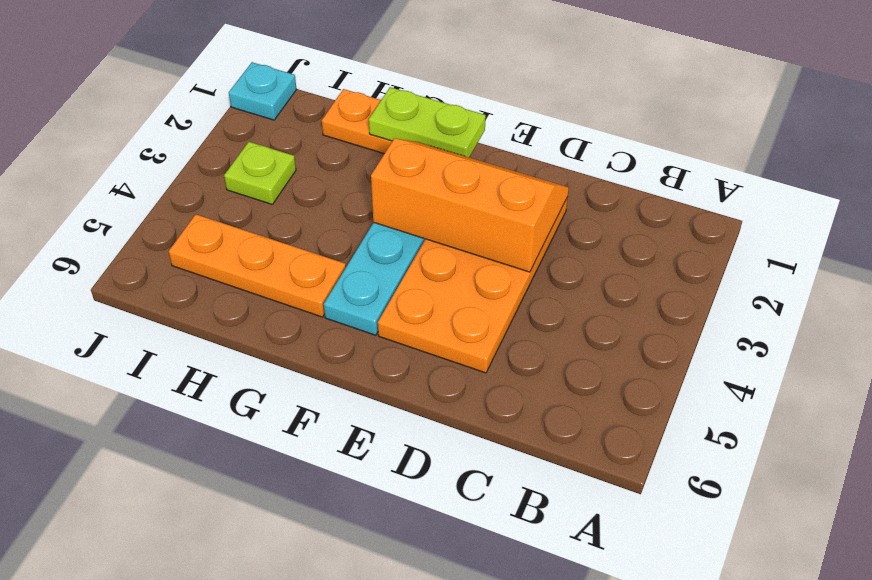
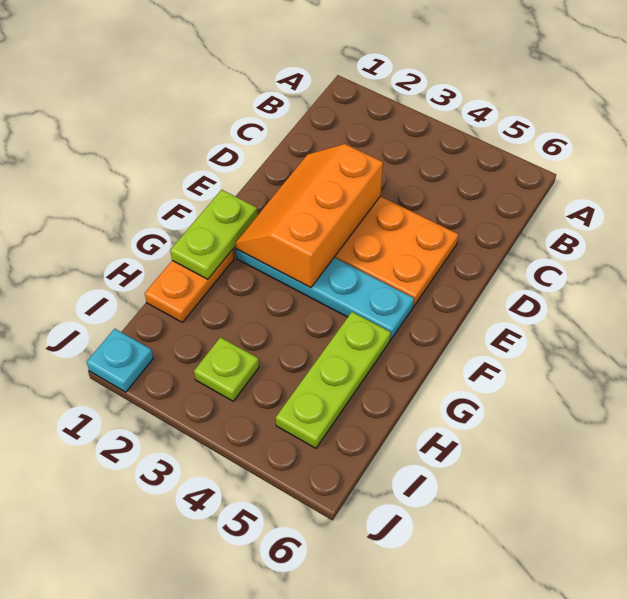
orange 1x3 plate [169,214,346,317] -> lime 1x3 plate [276,312,391,448]

